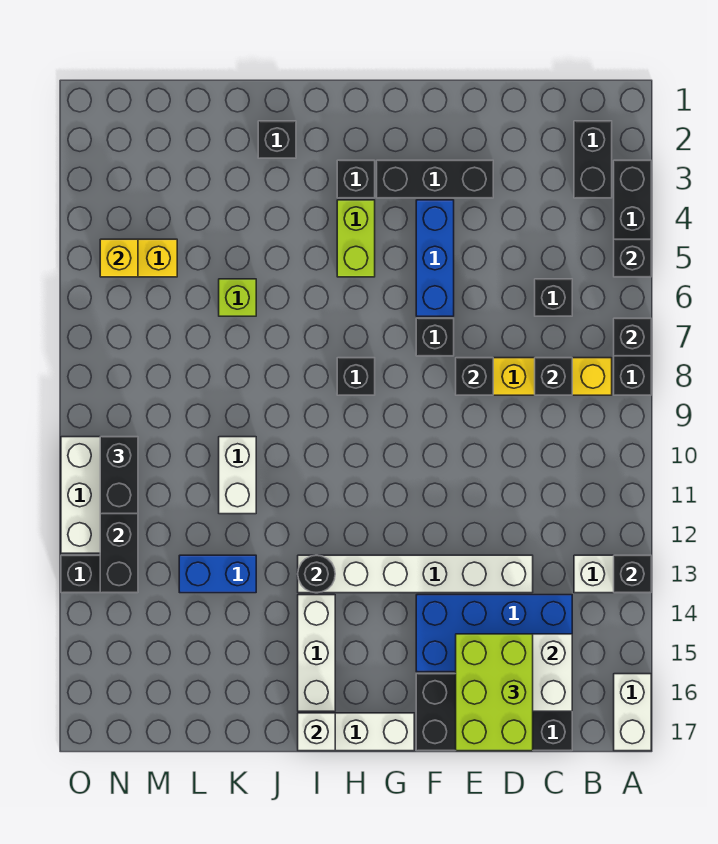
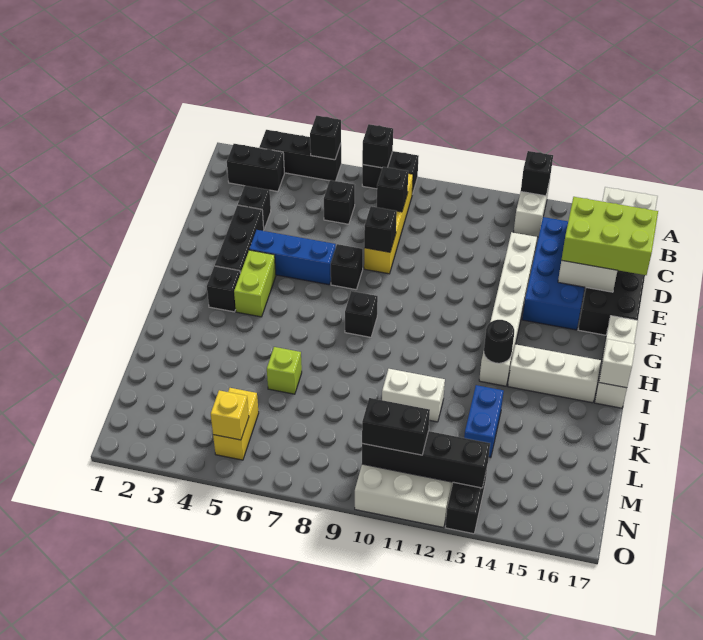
lime 1x2 brick [337,200,375,277] -> lime 1x2 brick turned to [234,250,276,317]
black 1x1 brick [258,121,296,158] -> black 1x1 brick moved to [238,186,271,229]

